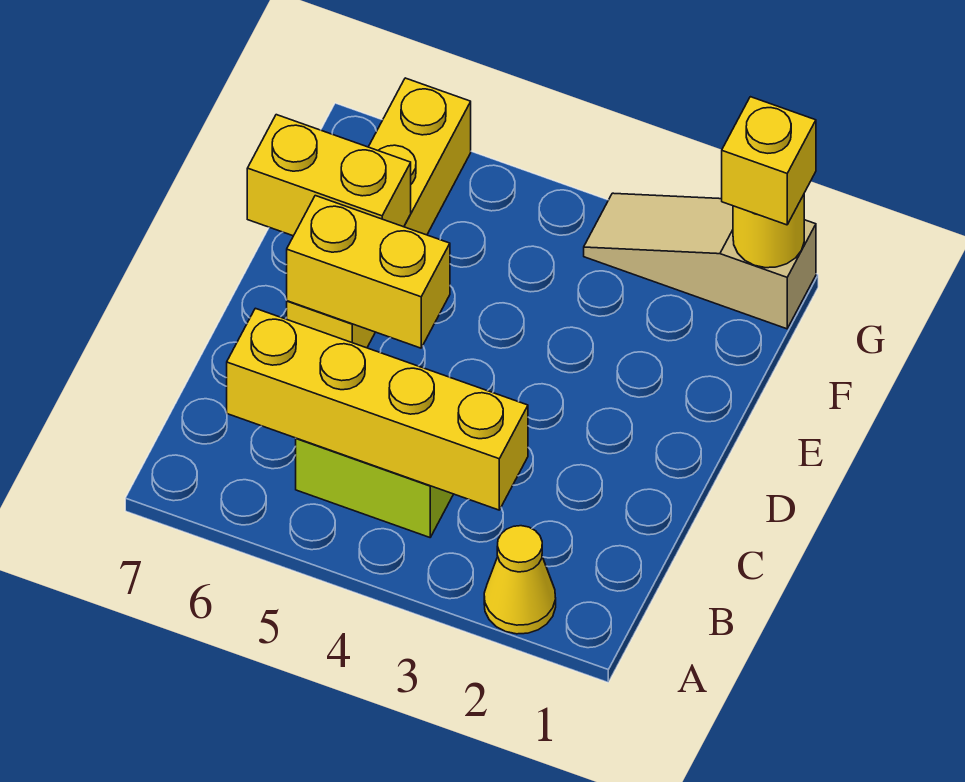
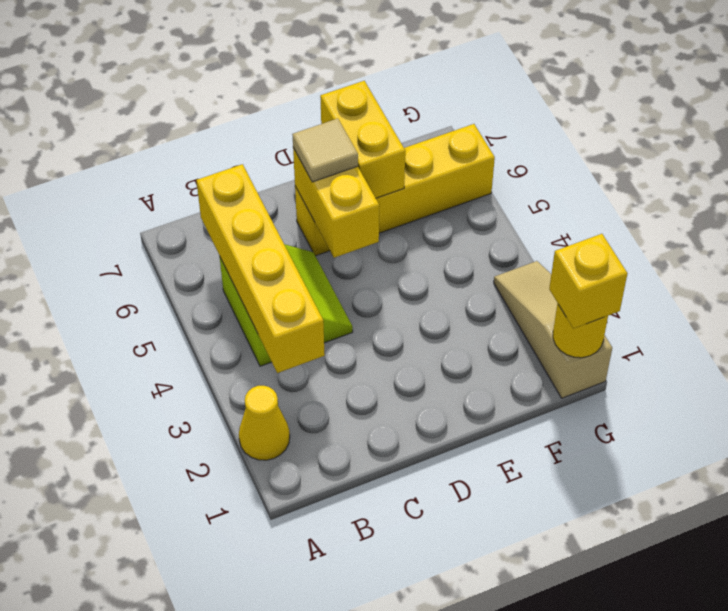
none -> tan 1x1 tile [292,119,358,182]

